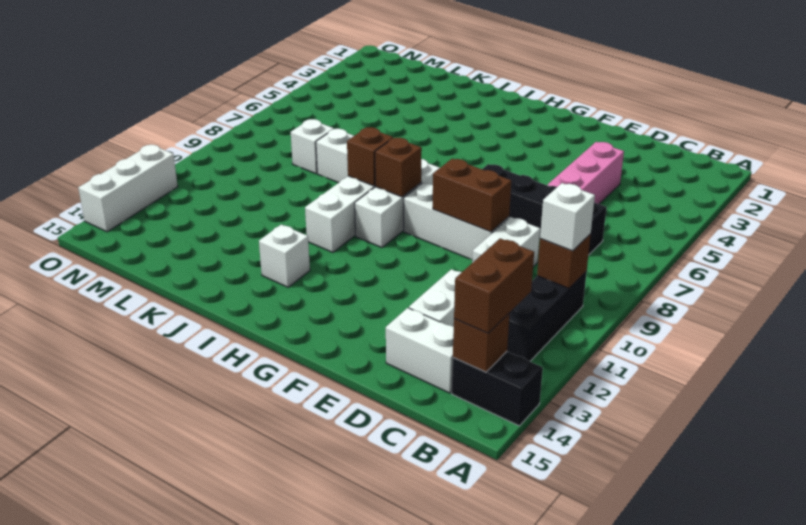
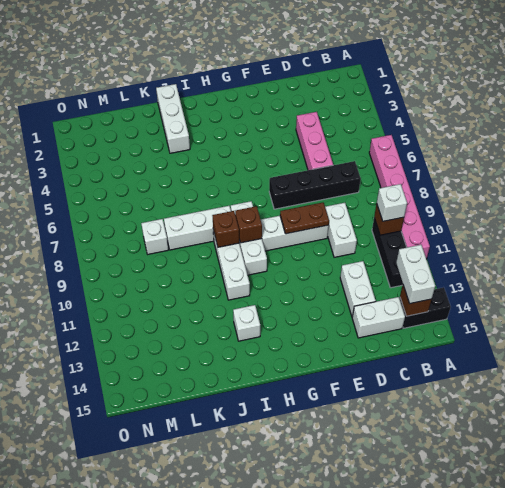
none -> pink 1x6 brick [369,135,430,259]
brown 1x2 brick [454,238,534,333] -> white 1x2 brick [396,245,435,304]
brown 1x2 brick [433,159,511,232] -> brown 1x2 plate [280,203,329,234]
white 1x3 brick [78,145,178,232] -> white 1x3 brick moved to [156,84,190,153]

